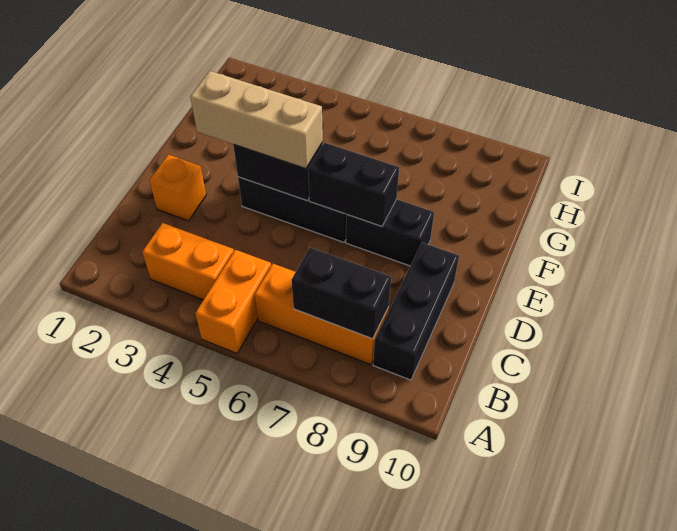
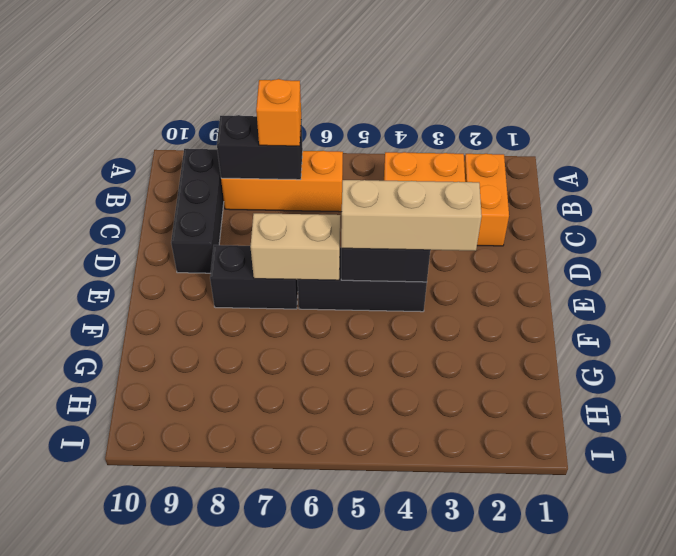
orange 1x2 brick [195,250,271,353] -> orange 1x2 brick moved to [464,154,509,246]
orange 1x1 brick [149,155,206,221] -> orange 1x1 brick moved to [256,79,301,146]
black 1x2 brick [308,143,399,227] -> tan 1x2 brick [250,213,340,280]

